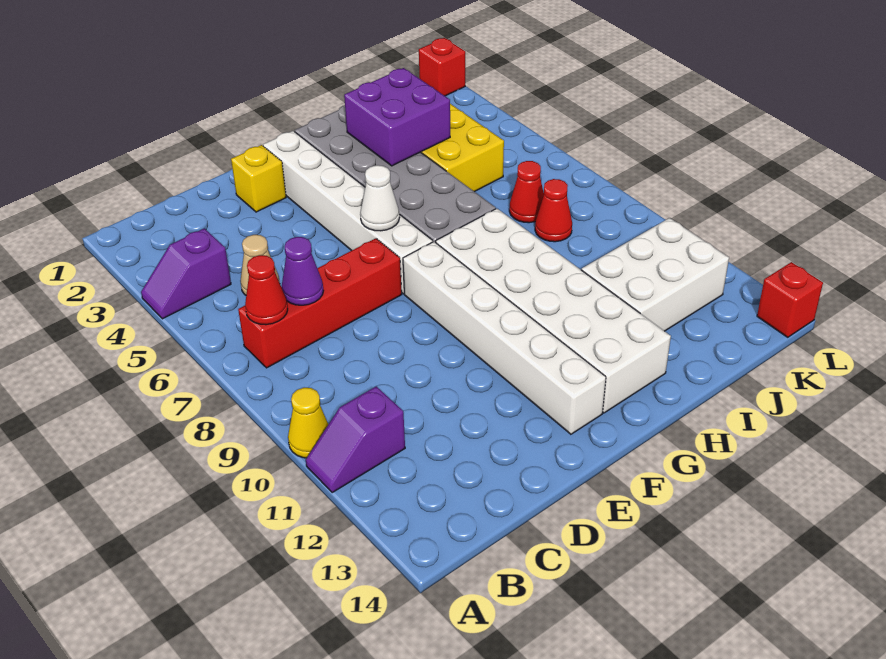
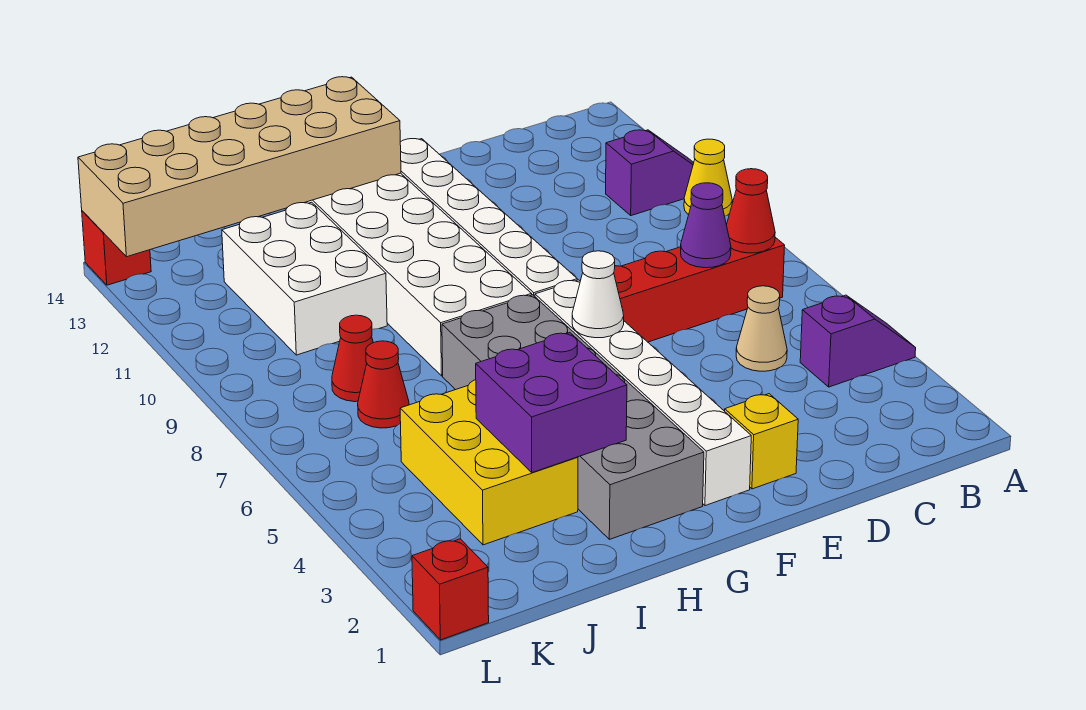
none -> tan 2x6 brick [78,77,401,257]
white 2x3 brick [581,218,729,331] -> white 2x3 brick turned to [222,202,387,355]

